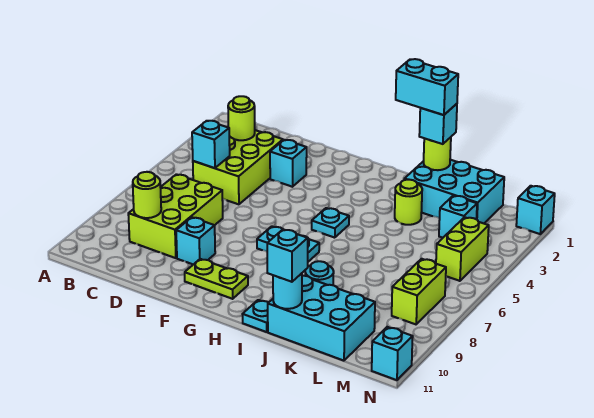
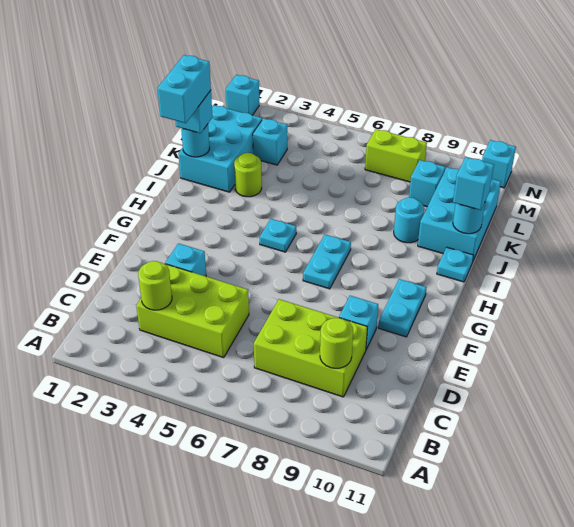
cyan 1x1 brick [192,121,230,168] -> cyan 1x1 brick moved to [409,160,445,207]
lime 1x2 plate [185,259,248,299] -> cyan 1x2 plate [378,279,427,337]
lime 1x1 round brick [424,137,451,170] -> cyan 1x1 round brick [181,124,210,157]
lime 1x2 brick [436,217,489,281] -> none

